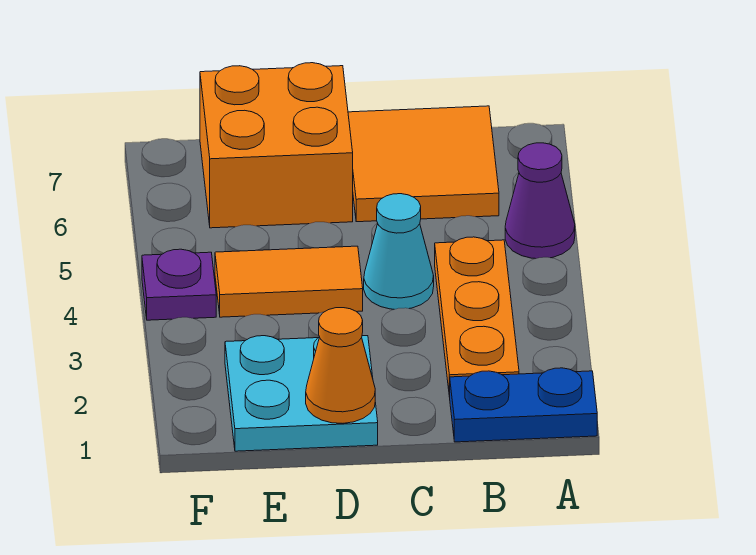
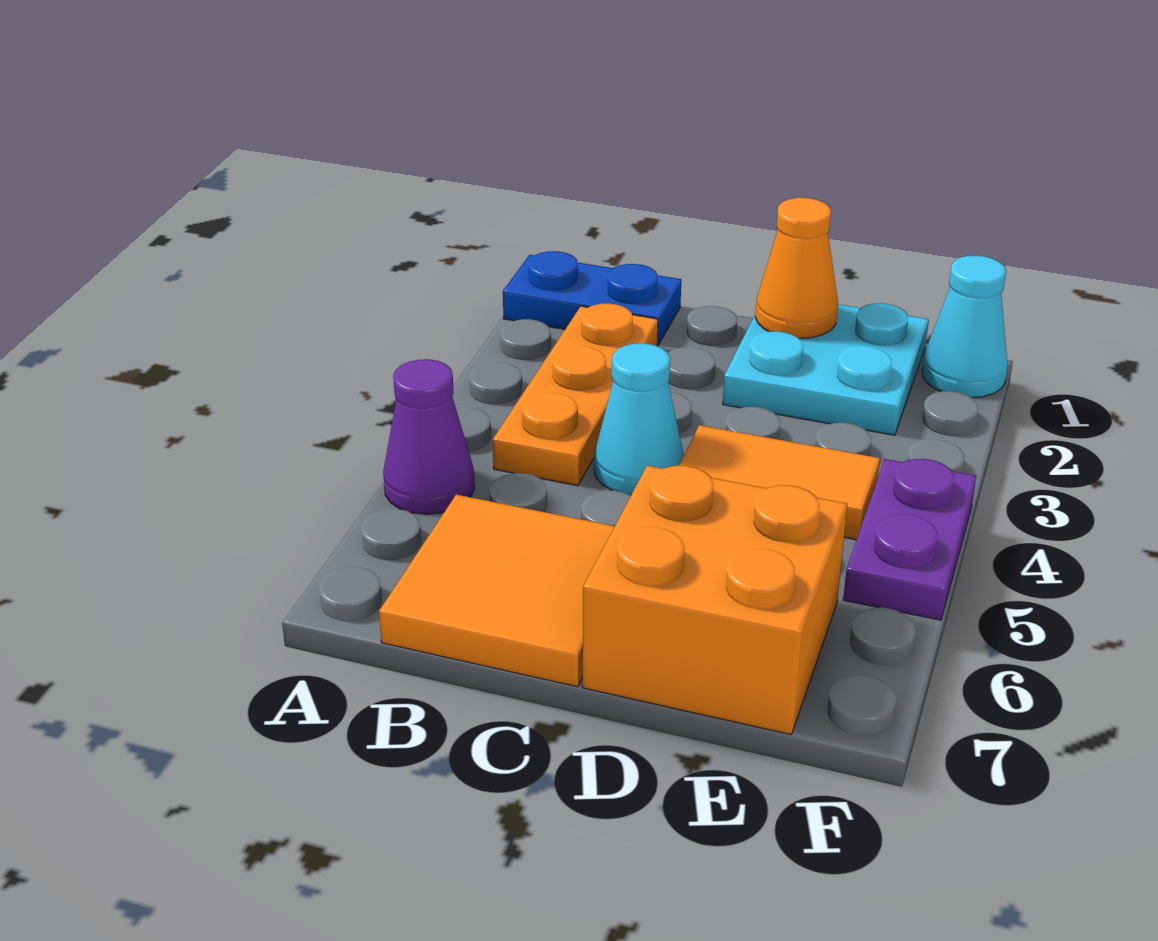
none -> cyan 1x1 cone [922,256,1008,398]
purple 1x1 plate [142,249,216,320] -> purple 1x2 plate [843,459,976,620]

